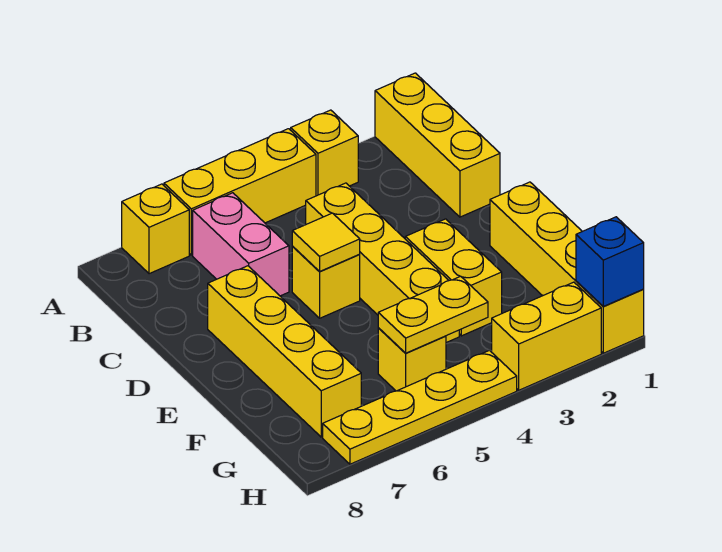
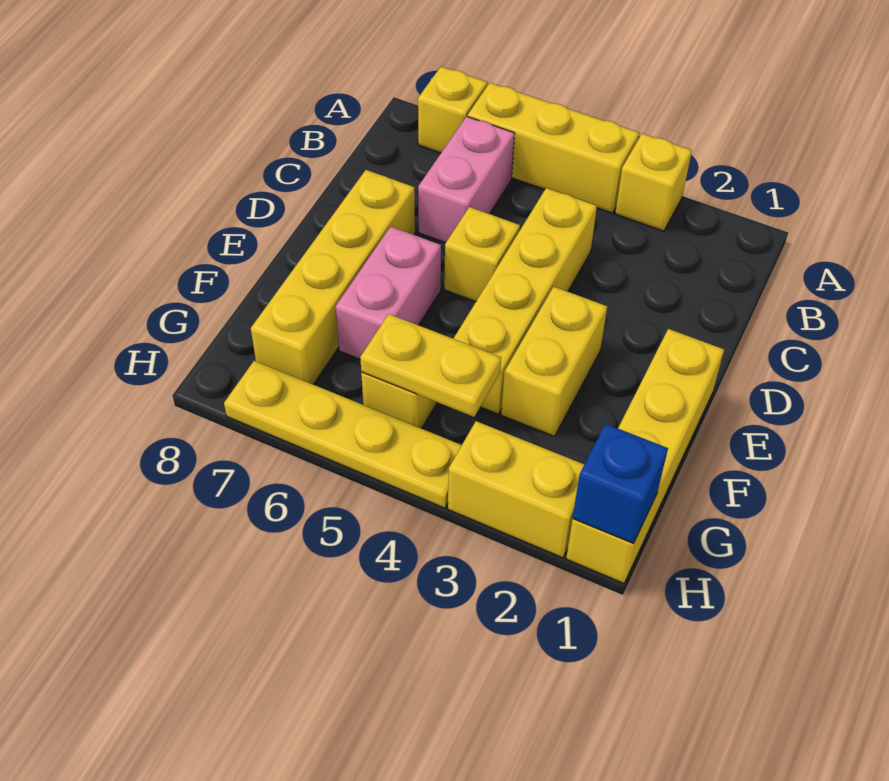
yellow 1x3 brick [375,73,500,217] -> none
yellow 1x1 tile [292,213,360,272] -> none
none -> pink 1x2 brick [336,227,441,359]

